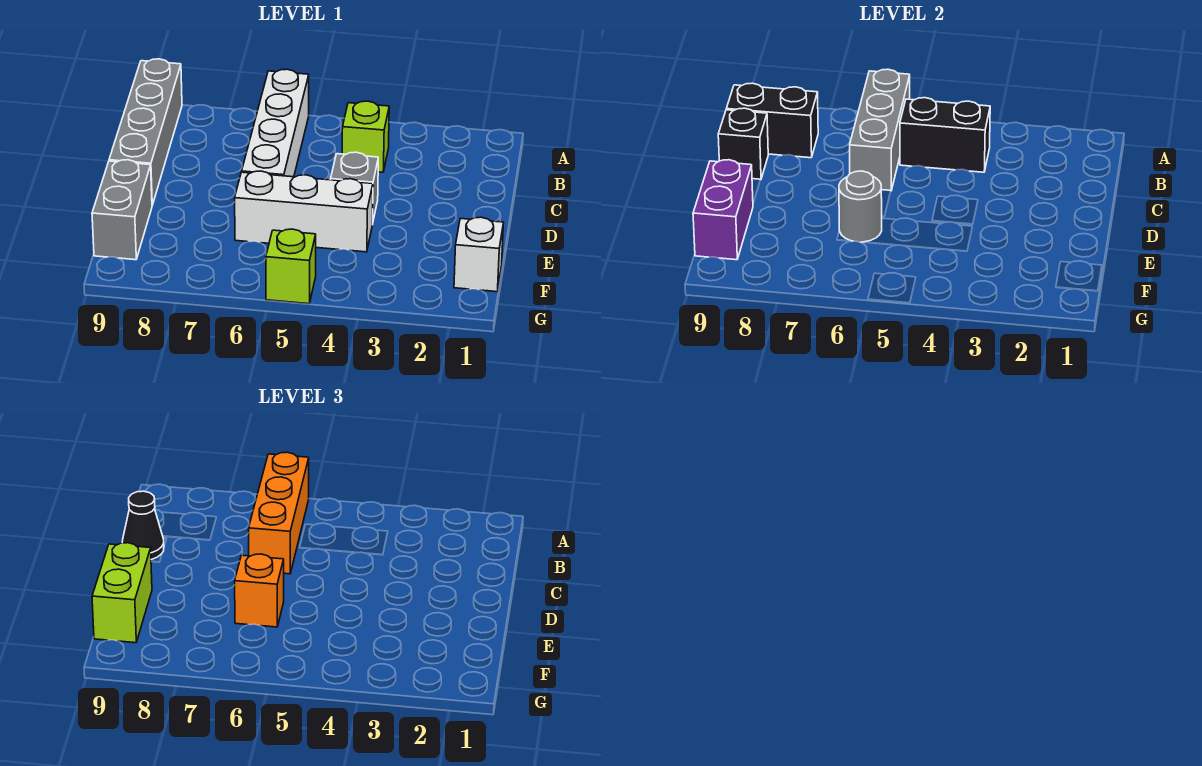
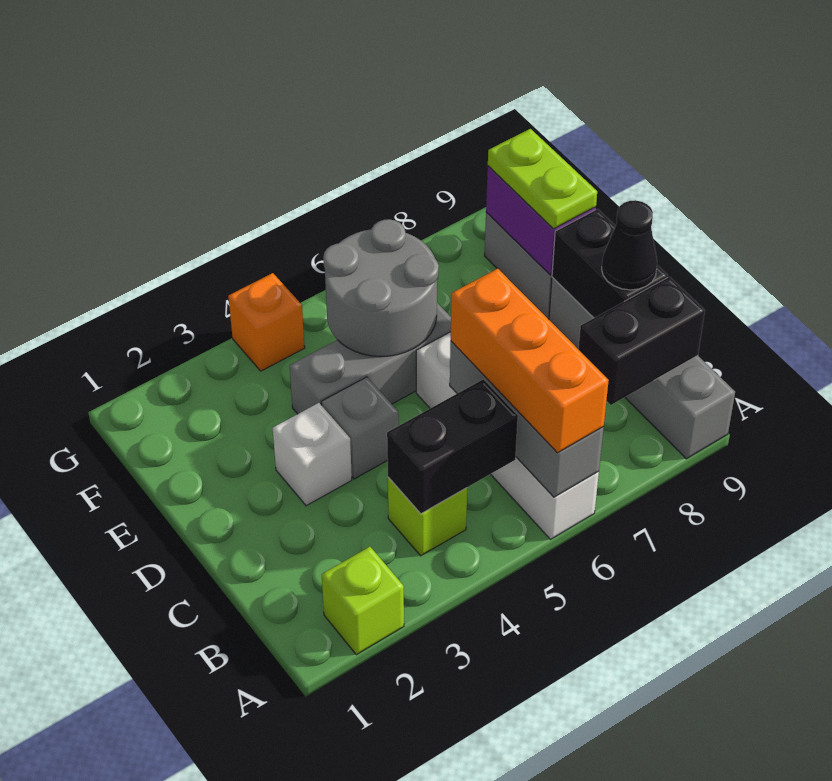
black 1x1 brick [718,108,768,180] -> black 1x2 brick [552,209,668,318]
white 1x3 brick [235,171,373,252] -> grey 1x3 brick [290,303,451,414]
grey 1x1 round brick [839,171,882,242] -> grey 2x2 round brick [323,219,439,357]
orange 1x1 brick [235,554,284,627] -> orange 1x1 brick moved to [228,273,305,371]
lime 1x2 brick [92,543,152,643] -> lime 1x2 plate [488,129,597,229]
white 1x1 brick [454,217,504,292] -> white 1x1 brick moved to [273,403,352,506]
lime 1x1 brick [266,229,316,304] -> lime 1x1 brick moved to [322,547,404,655]

